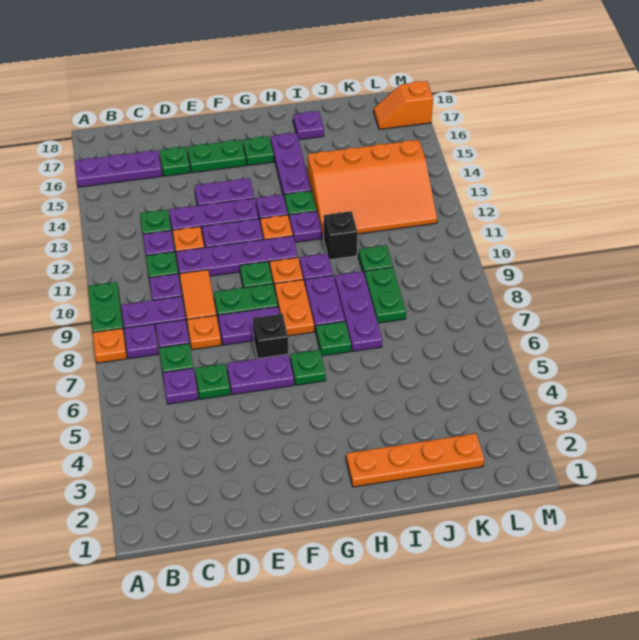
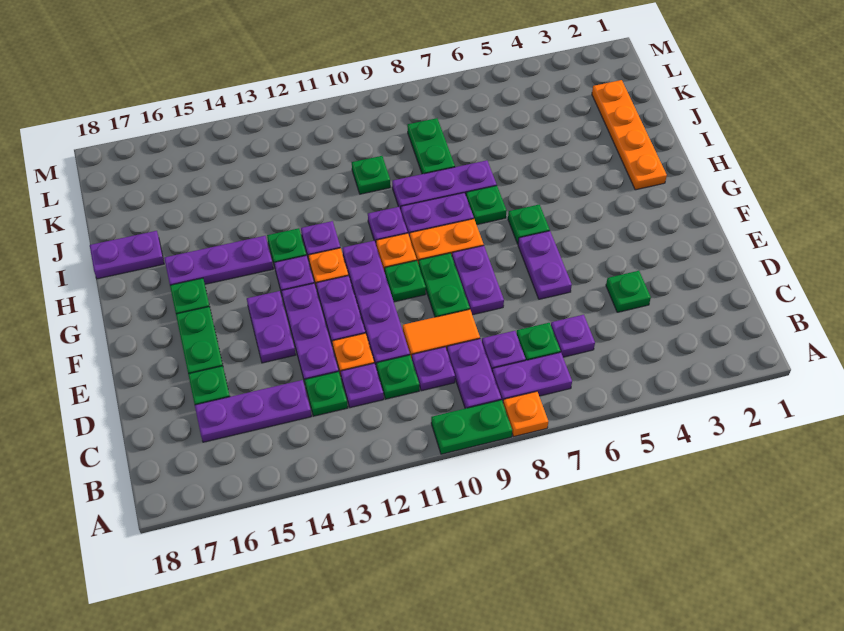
purple 1x3 plate [75,150,162,187] -> purple 1x3 plate turned to [195,380,311,442]
purple 1x1 plate [124,324,158,359] -> purple 1x2 plate [492,352,572,401]
green 1x1 plate [195,363,230,399] -> green 1x1 plate moved to [606,271,651,312]
orange 1x1 plate [187,315,221,350] -> none
black 1x1 brick [253,314,288,359] -> none
black 1x1 brick [324,211,357,260] -> none
orange 3x4 slope [308,140,437,238] -> none
purple 1x1 plate [293,111,324,140] -> purple 1x2 plate [90,231,164,279]
green 1x2 plate [365,267,406,323] -> green 1x2 plate turned to [407,118,455,174]
orange 1x2 slope [374,81,433,129] -> none

